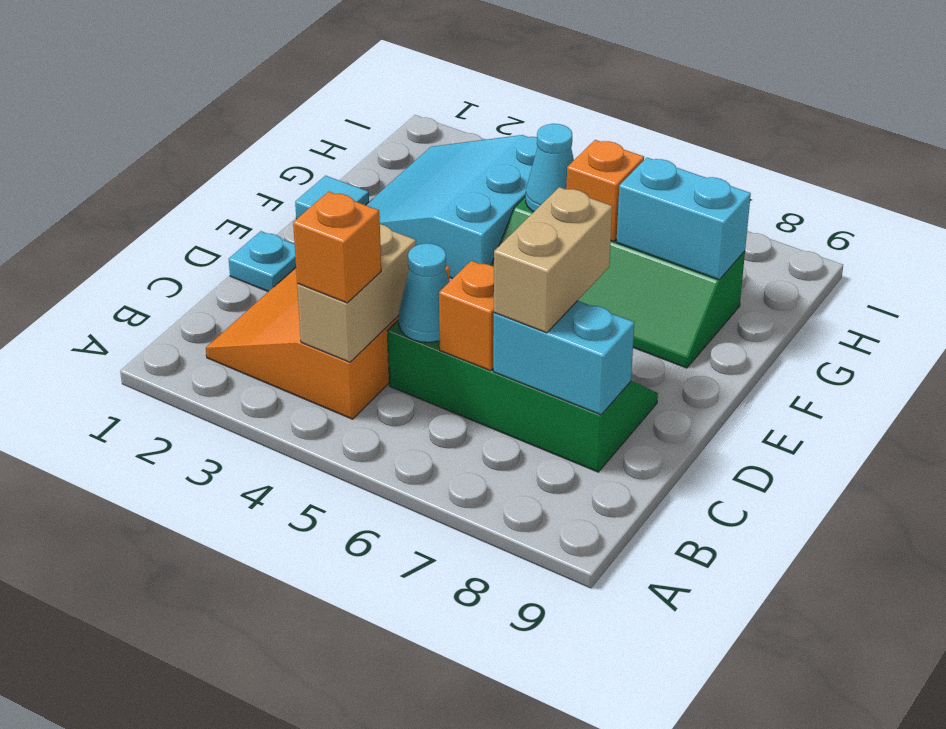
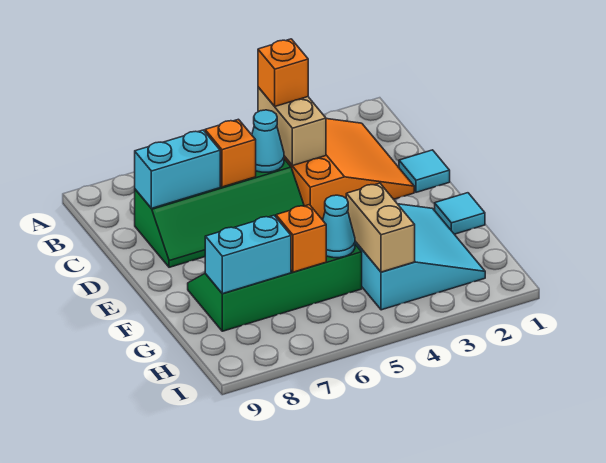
tan 1x2 brick [494,187,612,333] -> tan 1x2 brick moved to [346,183,415,272]
cyan 1x1 plate [229,231,296,292] -> cyan 1x1 tile [399,150,450,192]

